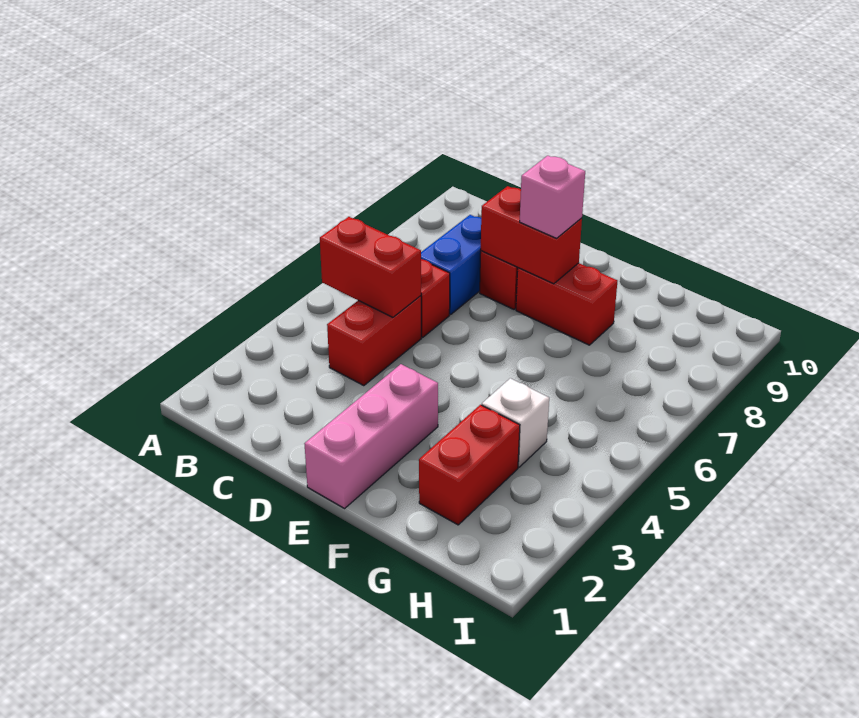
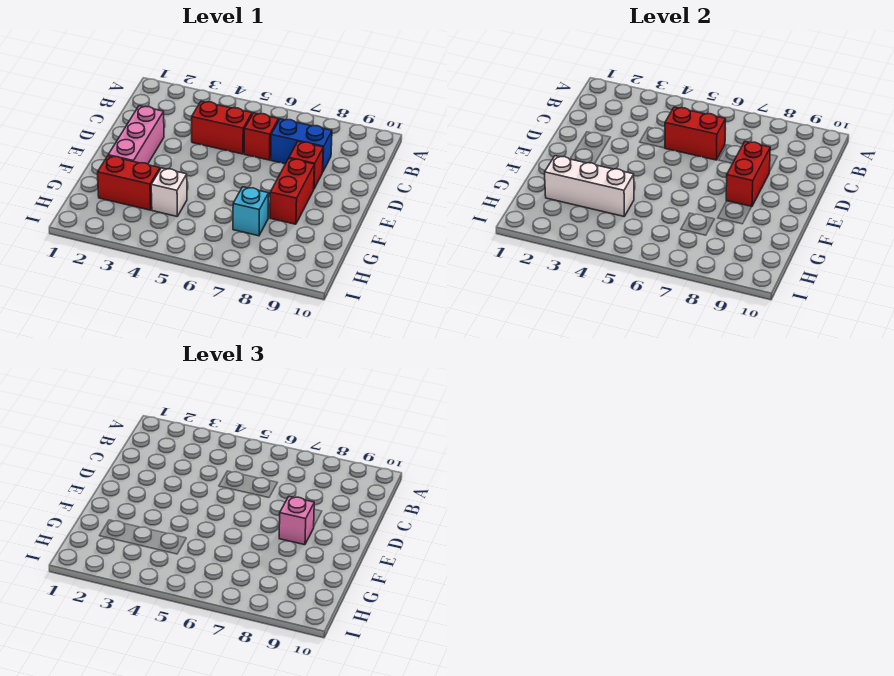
red 1x2 brick [320,217,421,317] -> red 1x2 brick turned to [665,107,726,160]
pink 1x3 brick [304,364,438,508] -> pink 1x3 brick turned to [108,106,164,164]
none -> white 1x3 brick [545,156,634,216]
none -> cyan 1x1 brick [233,187,269,236]

